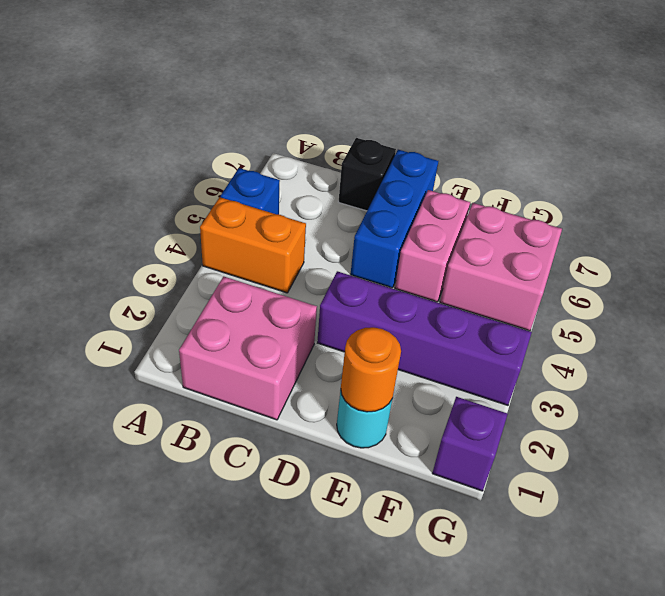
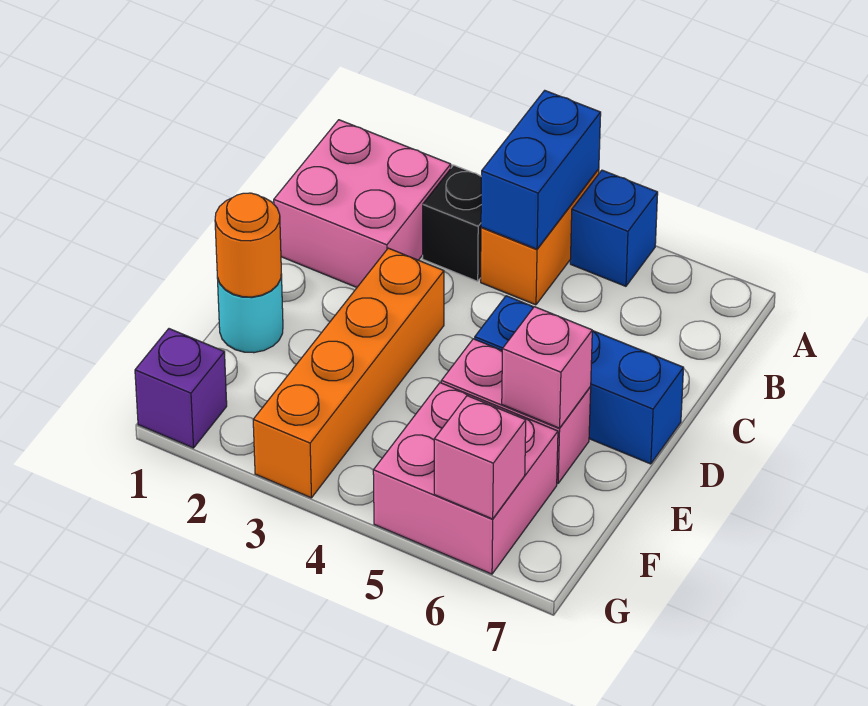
none -> blue 1x2 brick [481,90,601,249]
black 1x1 brick [339,138,396,211] -> black 1x1 brick moved to [423,165,481,281]
purple 1x4 brick [317,271,532,405] -> orange 1x4 brick [253,248,444,498]
none -> pink 1x1 brick [502,307,592,428]
none -> pink 1x1 brick [434,396,526,519]

